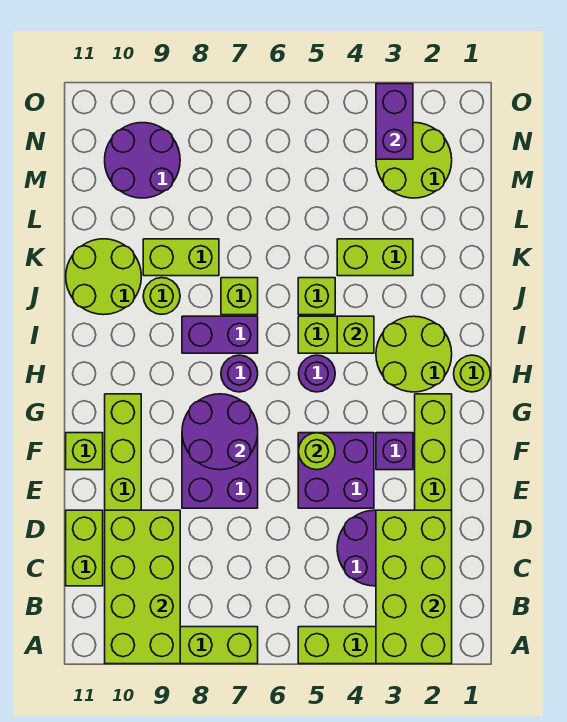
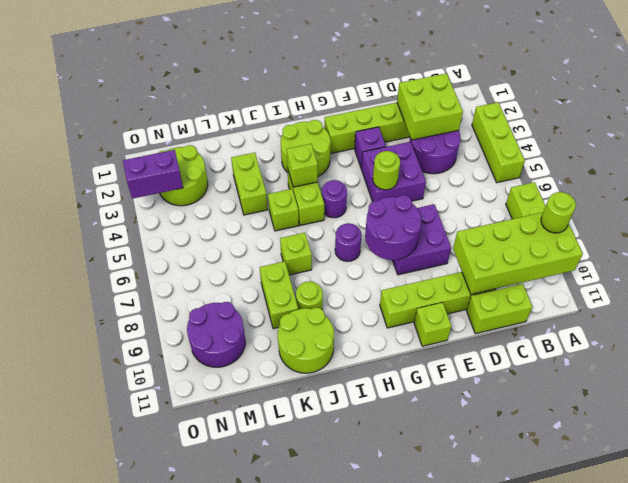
lime 2x4 brick [376,510,452,664] -> lime 2x2 brick [397,73,463,140]
lime 1x1 round brick [454,355,490,392] -> lime 1x1 round brick moved to [541,192,576,233]
purple 1x2 brick [182,316,258,353] -> none

